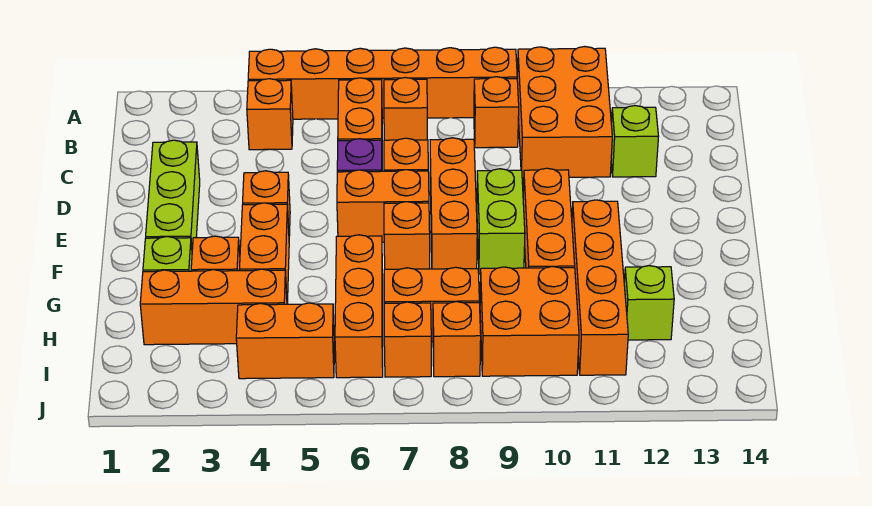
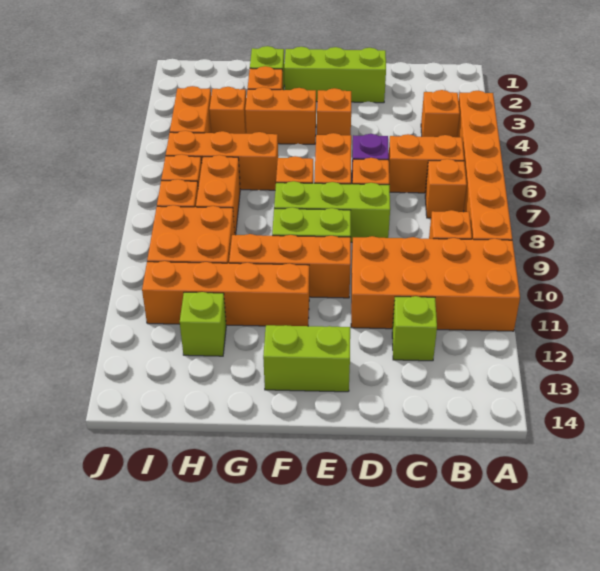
orange 2x3 brick [517,47,612,178] -> orange 2x4 brick [351,236,520,331]
orange 1x3 brick [430,138,477,269] -> lime 1x3 brick [274,181,390,242]
none -> lime 1x2 brick [263,325,350,392]
orange 1x3 brick [140,269,287,345] -> orange 1x1 brick [209,87,246,134]

